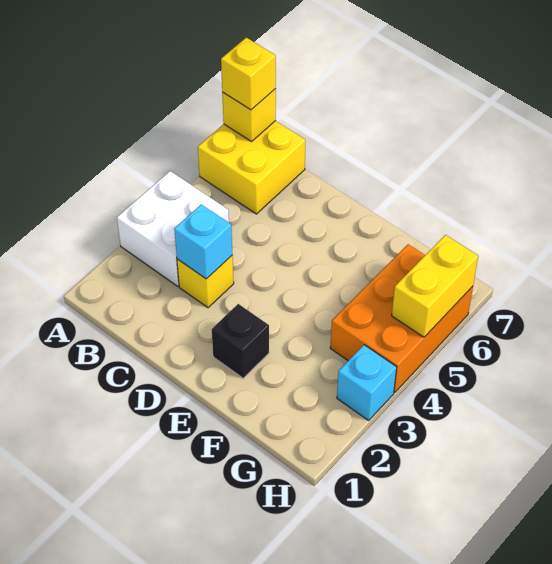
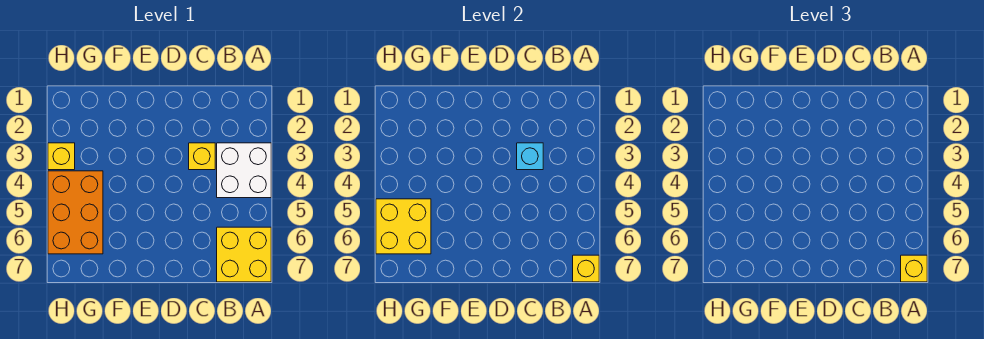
black 1x1 brick [212,304,269,378] -> none
cyan 1x1 brick [337,345,397,420] -> yellow 1x1 brick [48,143,75,170]
yellow 1x2 brick [392,235,478,337] -> yellow 2x2 brick [376,199,431,254]

